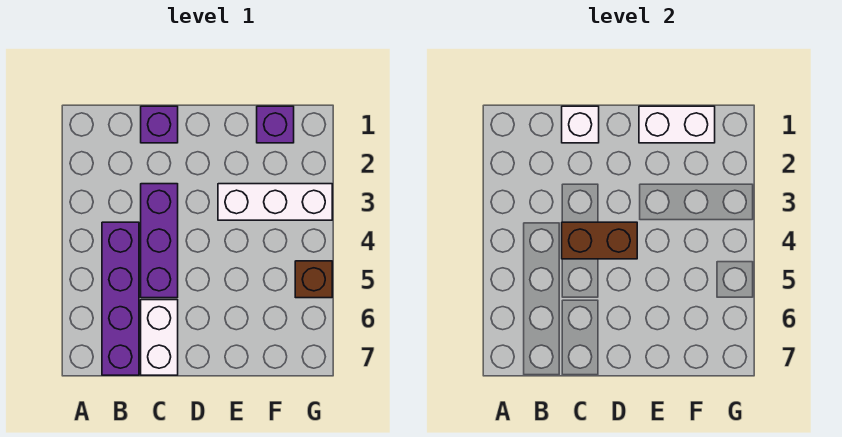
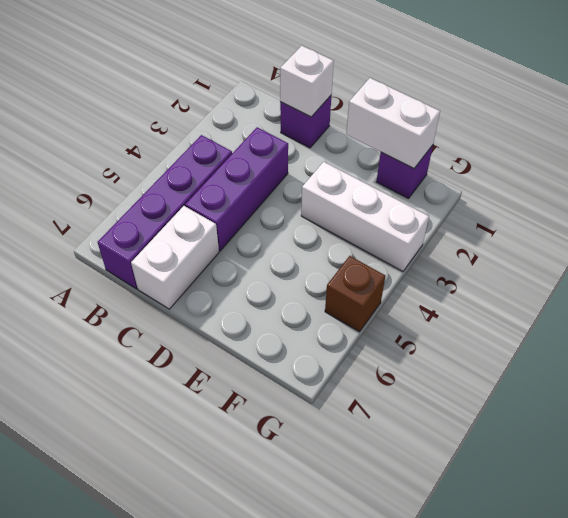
brown 1x2 brick [562,222,637,259] -> none

